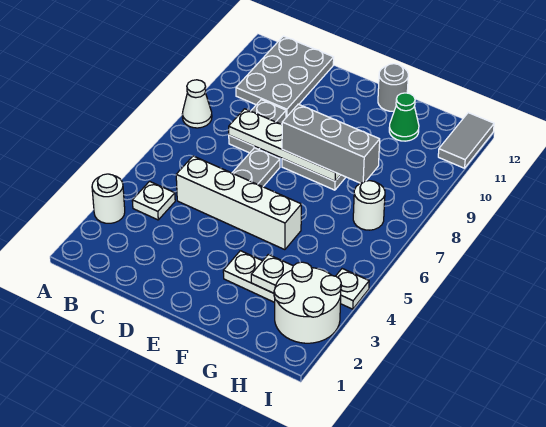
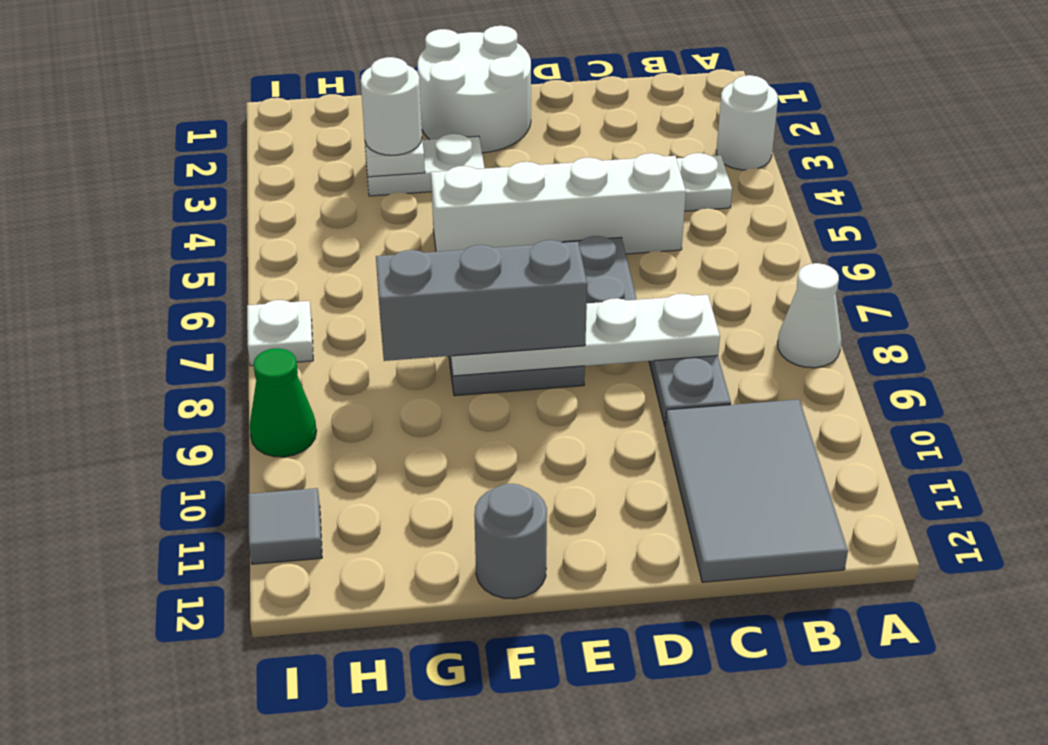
grey 2x3 plate [236,36,334,117] -> grey 2x3 tile [665,399,848,582]
green 1x1 cone [389,93,419,141] -> green 1x1 cone moved to [249,348,317,457]
white 2x2 round brick [274,262,341,343] -> white 2x2 round brick moved to [418,26,531,153]
white 1x1 round brick [353,181,385,230] -> white 1x1 round brick moved to [361,57,422,155]
white 1x1 plate [336,269,369,309] -> white 1x1 plate moved to [247,300,313,366]
grey 1x2 tile [438,113,494,168] -> grey 1x1 tile [249,488,322,564]

